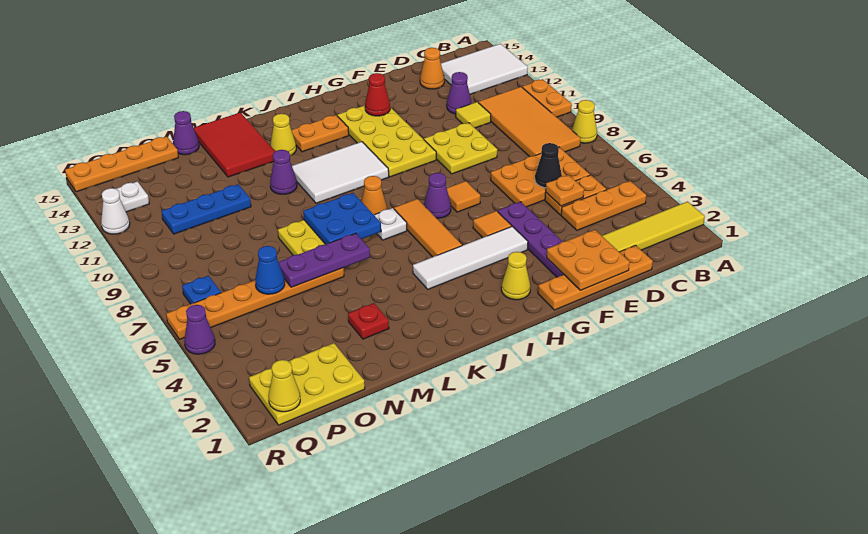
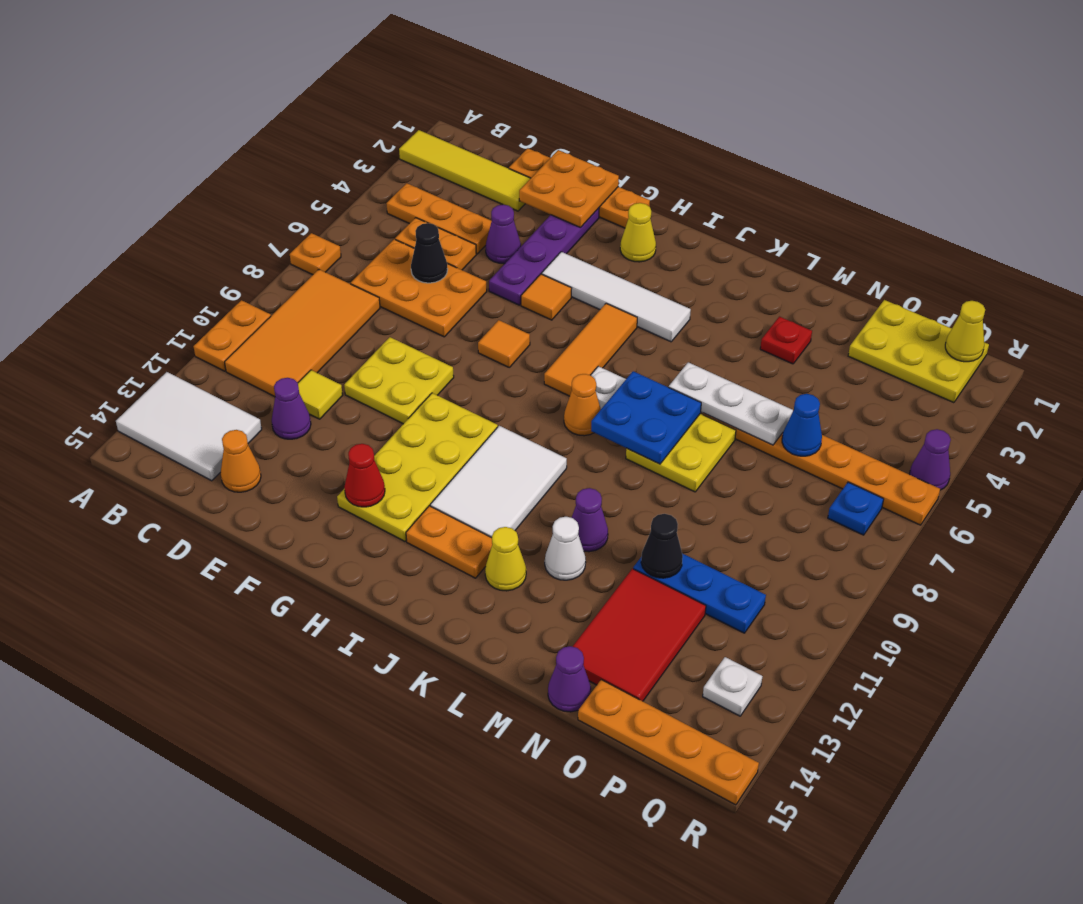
yellow 1x1 cone [572,100,597,143] -> none
orange 1x1 plate [546,175,584,206] -> orange 1x1 plate moved to [290,233,341,275]
purple 1x1 cone [424,173,451,218] -> purple 1x1 cone moved to [486,205,521,264]
white 2x3 tile [292,142,389,203] -> white 2x3 tile turned to [430,426,567,538]
purple 1x3 plate [278,233,370,287] -> white 1x3 plate [669,362,793,445]
red 2x3 tile [194,112,275,177] -> red 2x3 tile moved to [572,569,706,701]
none -> black 1x1 cone [641,514,683,578]
white 1x1 cone [101,188,130,234] -> white 1x1 cone moved to [545,517,586,580]

